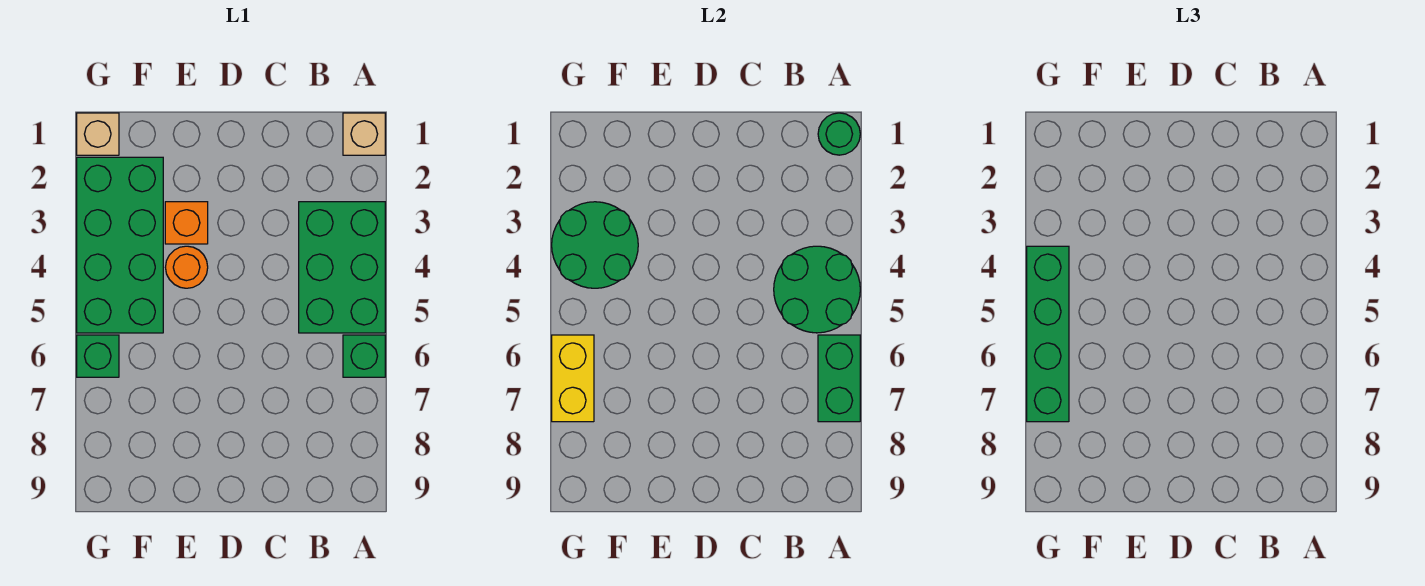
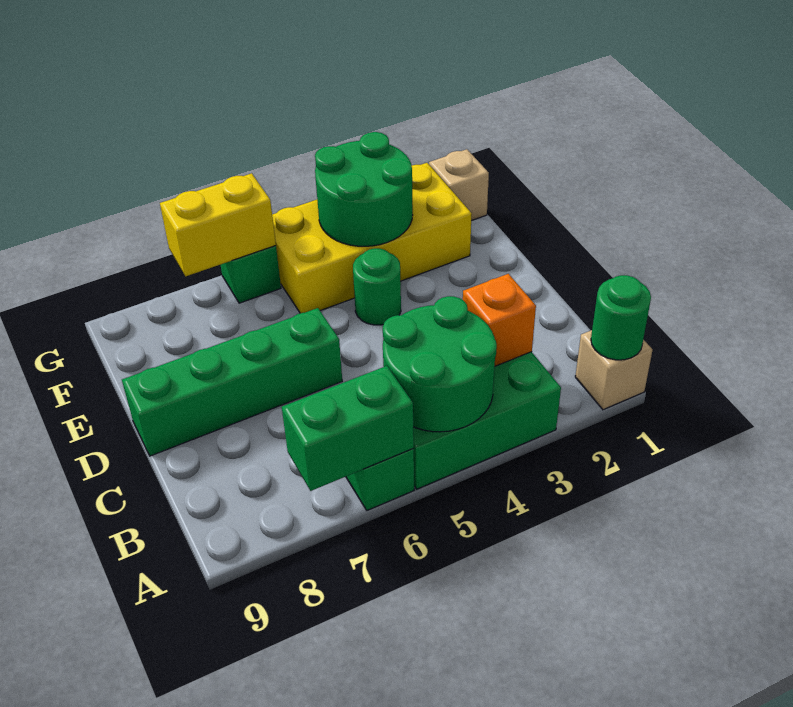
orange 1x1 brick [165,202,208,244] -> orange 1x1 brick moved to [463,274,536,366]
orange 1x1 round brick [165,246,208,288] -> green 1x1 round brick [353,248,401,325]
green 2x4 brick [77,157,163,333] -> yellow 2x4 brick [272,163,472,313]
green 1x4 brick [1027,246,1069,422] -> green 1x4 brick moved to [122,308,342,456]

